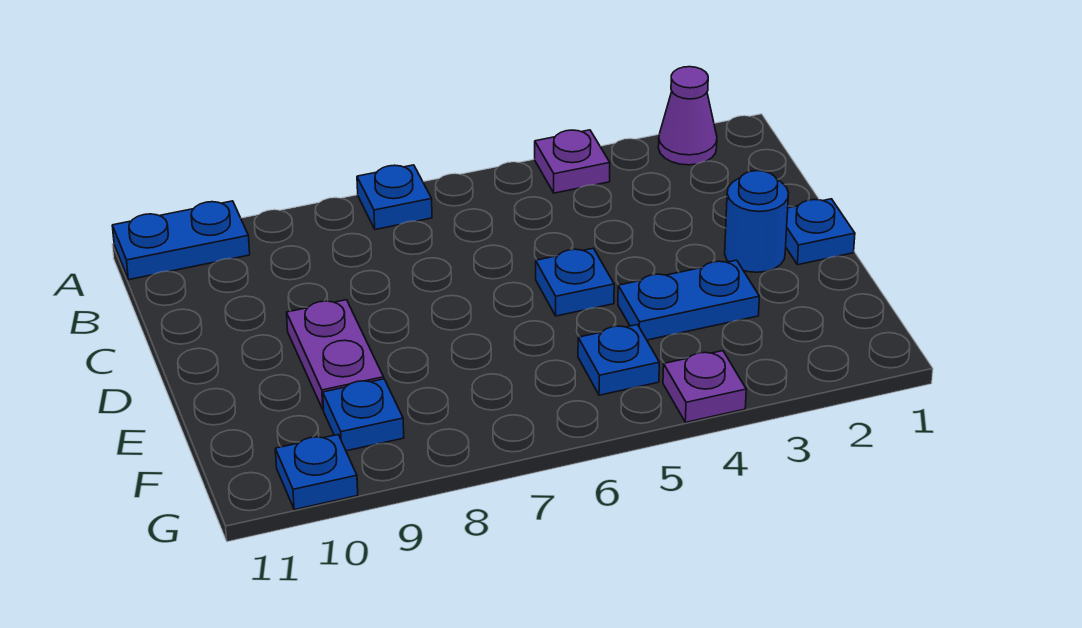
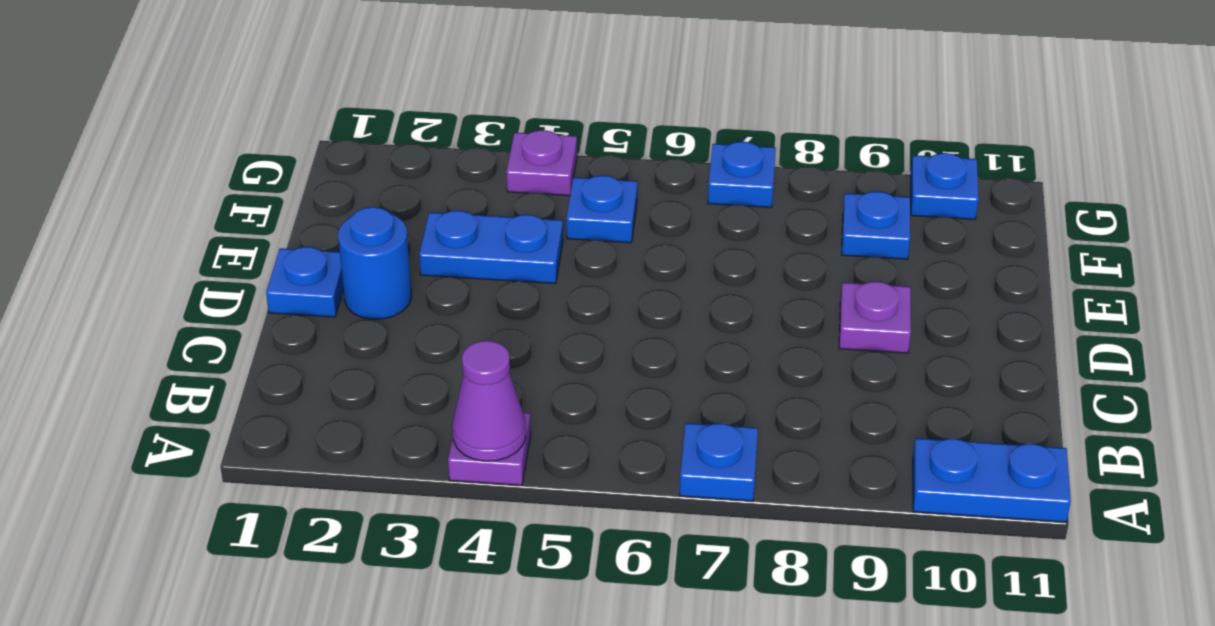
purple 1x1 cone [658,67,717,165] -> purple 1x1 cone moved to [453,341,526,461]
blue 1x1 plate [536,248,614,316] -> blue 1x1 plate moved to [708,142,776,207]
purple 1x2 plate [287,300,384,410] -> purple 1x1 plate [839,281,911,353]

